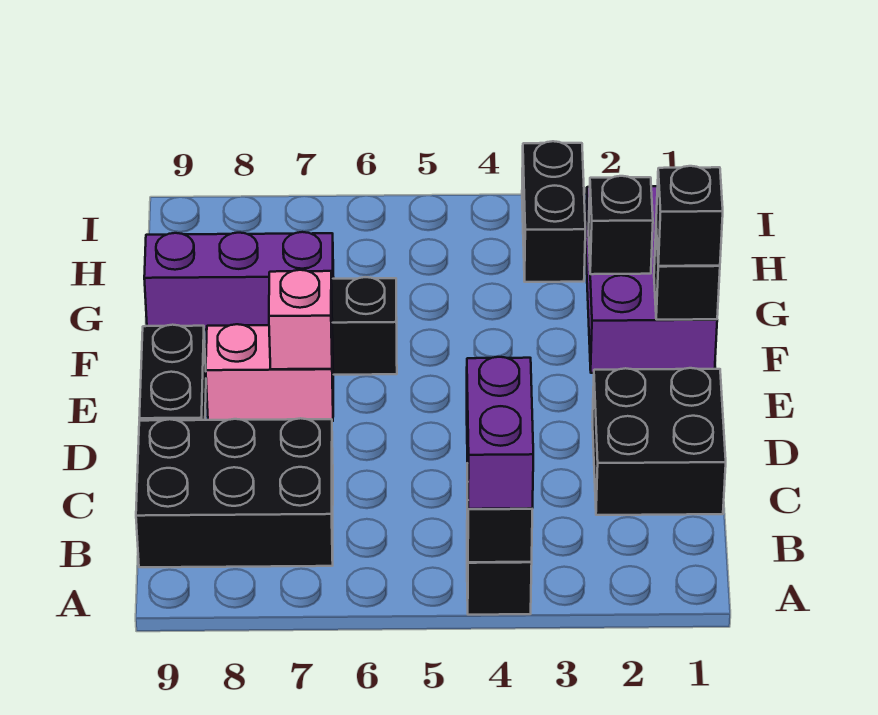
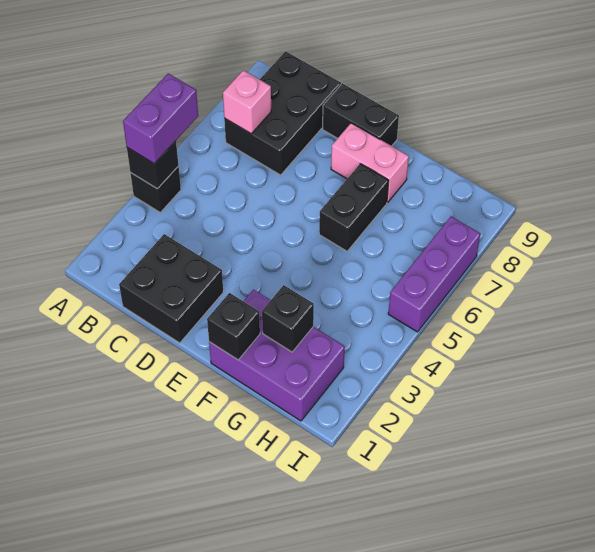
purple 1x2 brick [467,357,533,509] -> purple 1x2 brick turned to [123,74,198,164]
pink 1x2 brick [206,324,333,421] -> pink 1x2 brick turned to [331,123,409,202]
pink 1x1 brick [269,270,332,369] -> pink 1x1 brick moved to [223,70,271,134]
black 1x1 brick [656,166,723,266] -> none
purple 1x3 brick [144,232,334,330] -> purple 1x3 brick moved to [388,217,480,332]
black 1x2 brick [522,141,585,282] -> none

